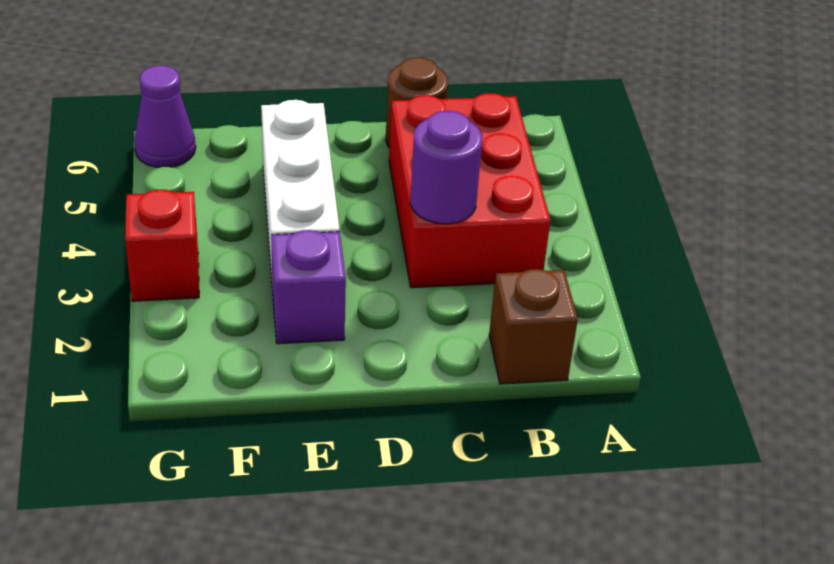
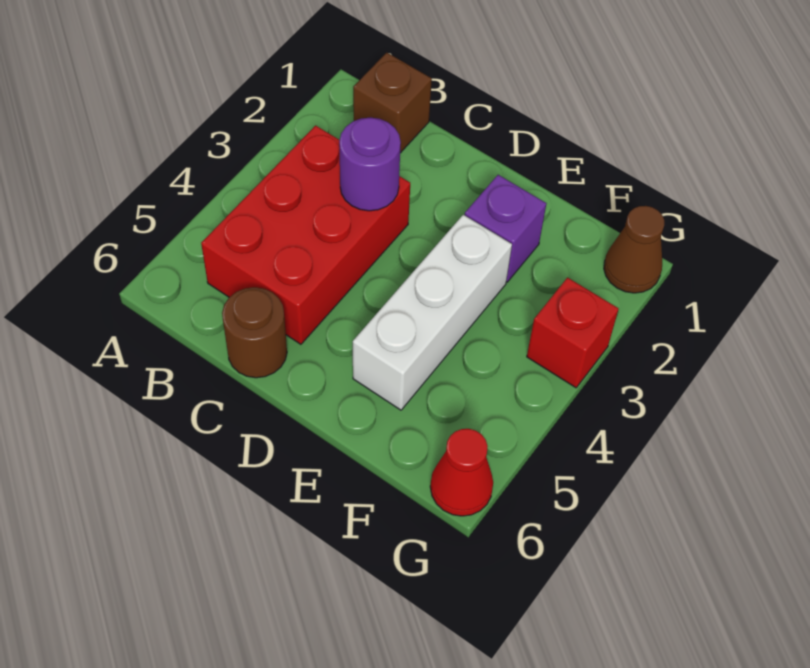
none -> brown 1x1 cone [604,206,664,293]
purple 1x1 cone [134,66,196,167] -> red 1x1 cone [430,429,493,516]

